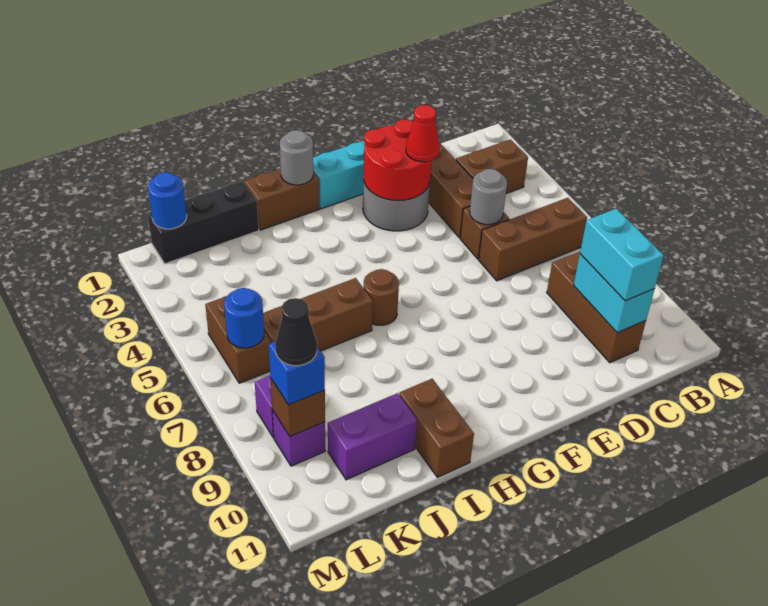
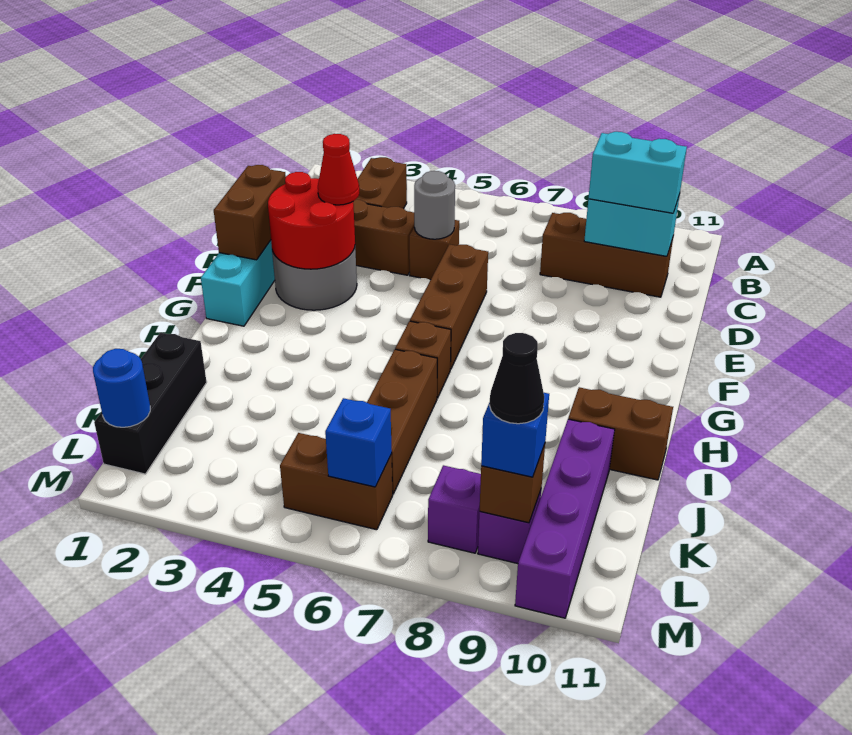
brown 1x3 brick [479,198,587,281] -> brown 1x3 brick moved to [410,244,488,369]
brown 1x2 brick [244,168,320,230] -> brown 1x2 brick moved to [214,165,286,260]
grey 1x1 round brick [280,130,313,185] -> none
brown 1x1 round brick [364,269,399,325] -> brown 1x1 brick [395,321,451,398]
purple 1x2 brick [328,393,417,480] -> purple 1x4 brick [515,419,615,618]
blue 1x1 round brick [224,288,264,348] -> blue 1x1 brick [325,398,392,487]

